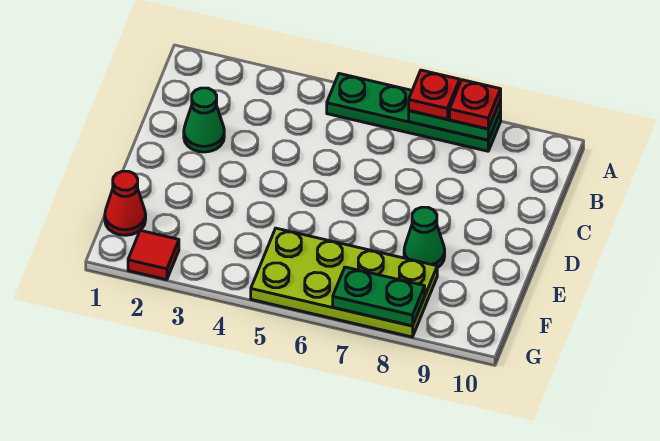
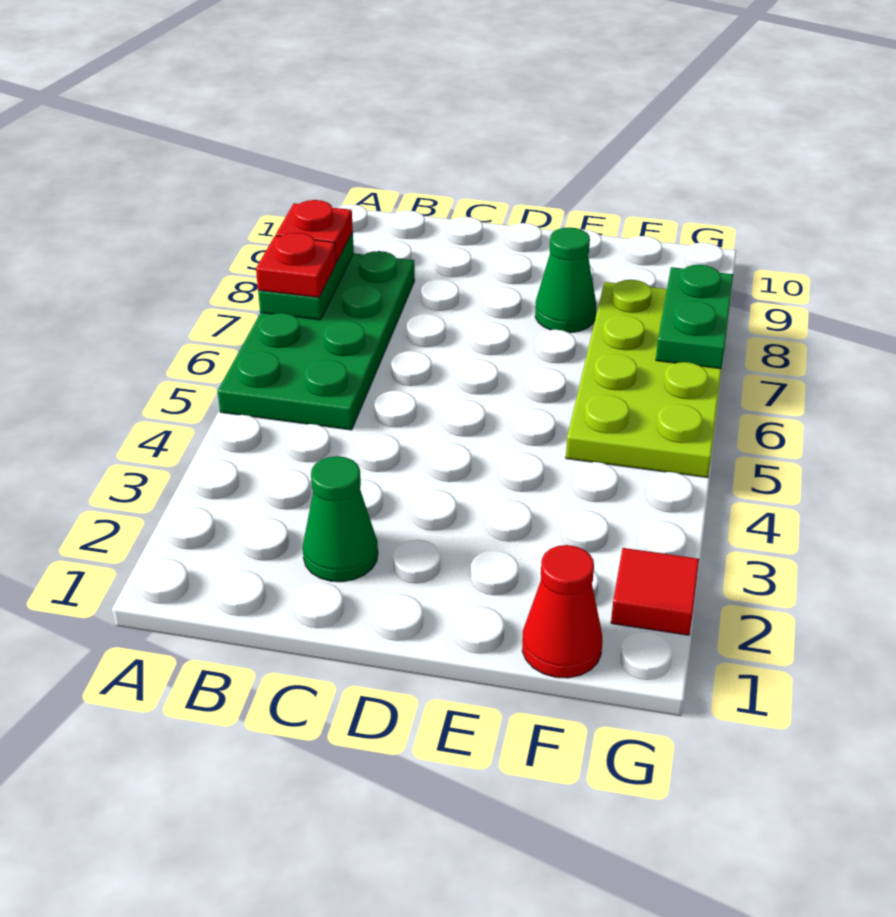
green 1x4 plate [327,74,501,151] -> green 2x4 plate [218,251,415,430]

